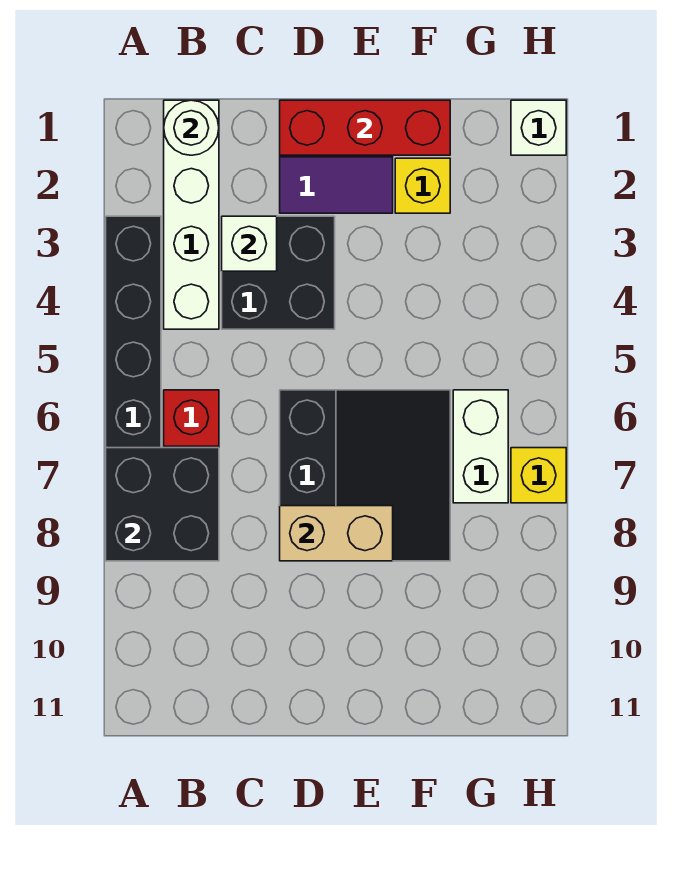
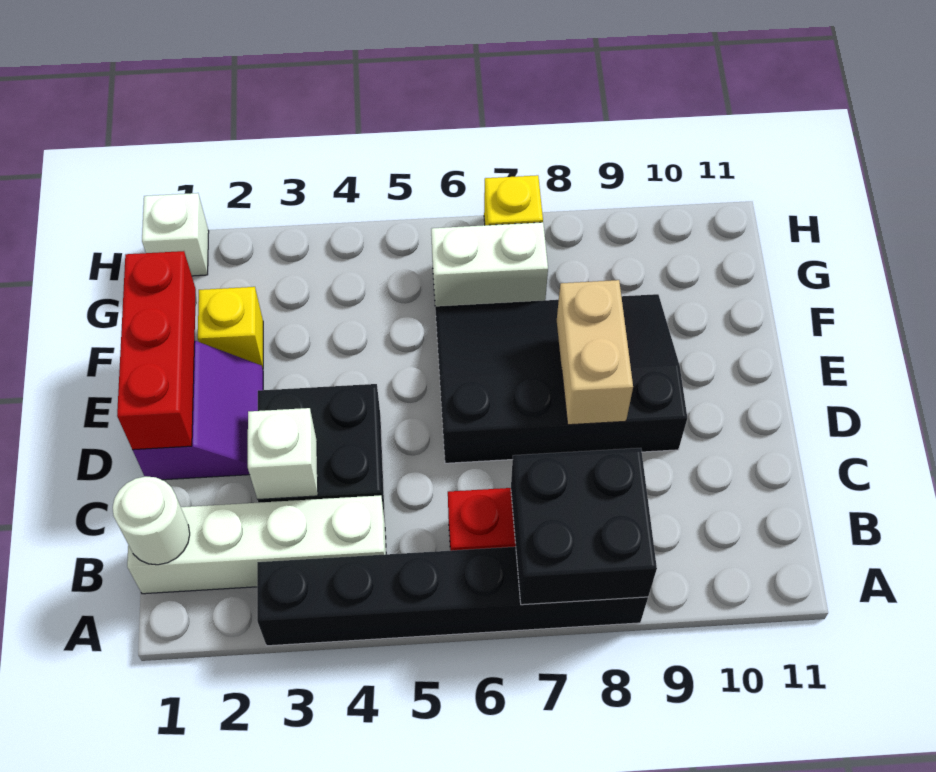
black 3x3 slope [280,390,450,561] -> black 3x4 slope [435,294,687,463]

